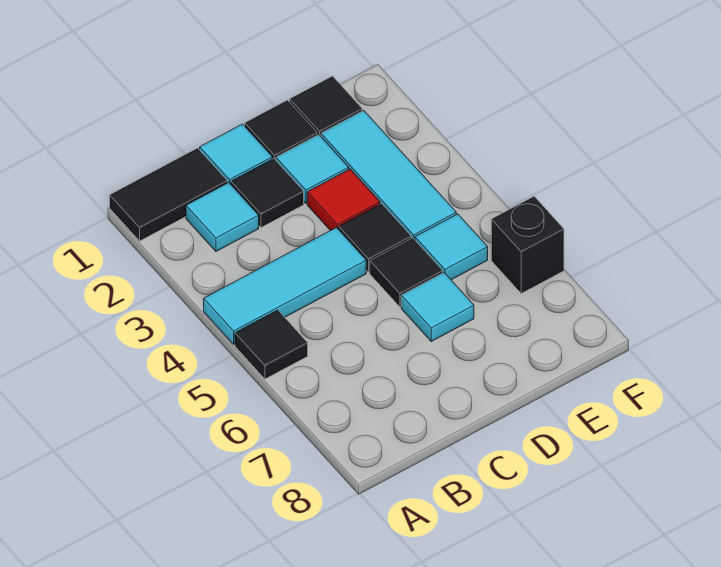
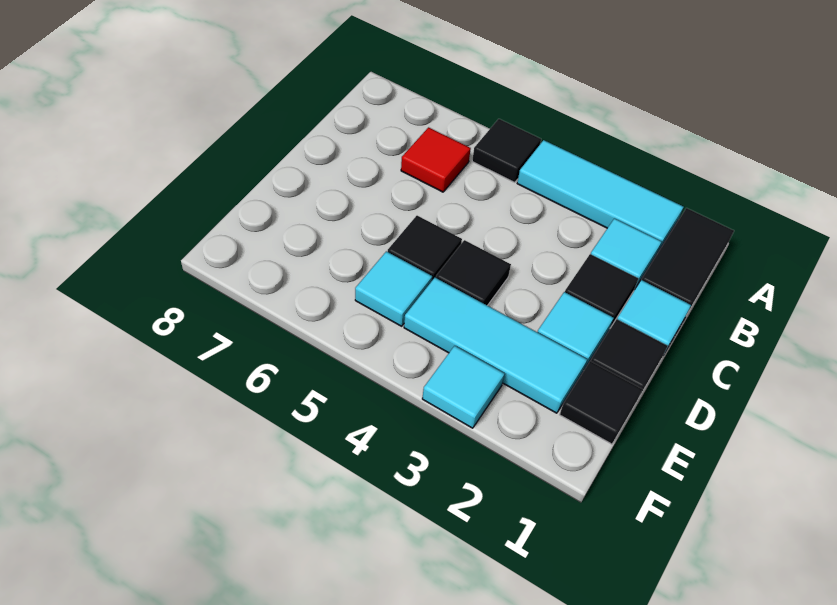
cyan 1x3 tile [204,228,366,344] -> cyan 1x3 tile turned to [517,140,683,252]
red 1x1 tile [307,169,380,231] -> red 1x1 tile moved to [401,127,471,192]
cyan 1x1 tile [401,273,474,341] -> cyan 1x1 tile moved to [422,346,505,428]
black 1x1 brick [491,196,564,293] -> none

